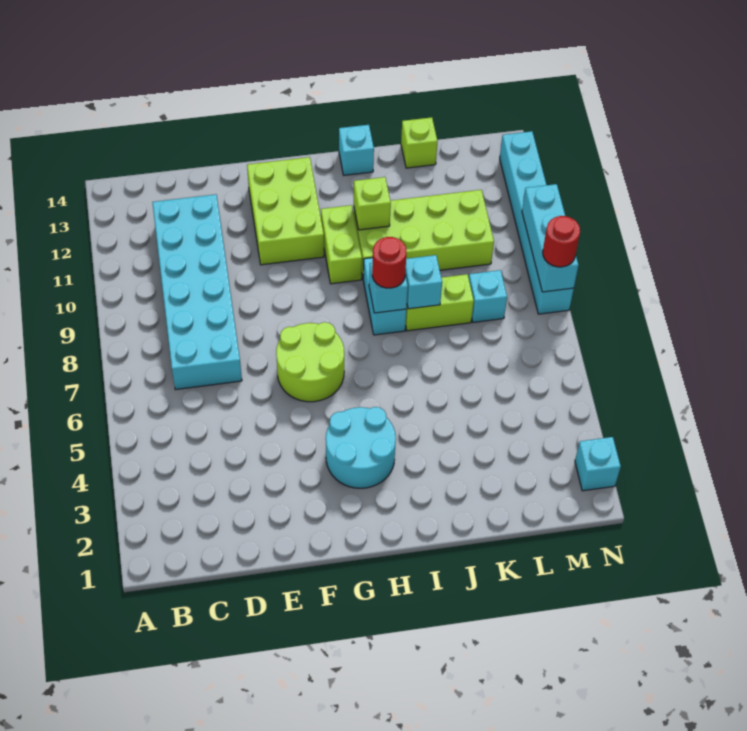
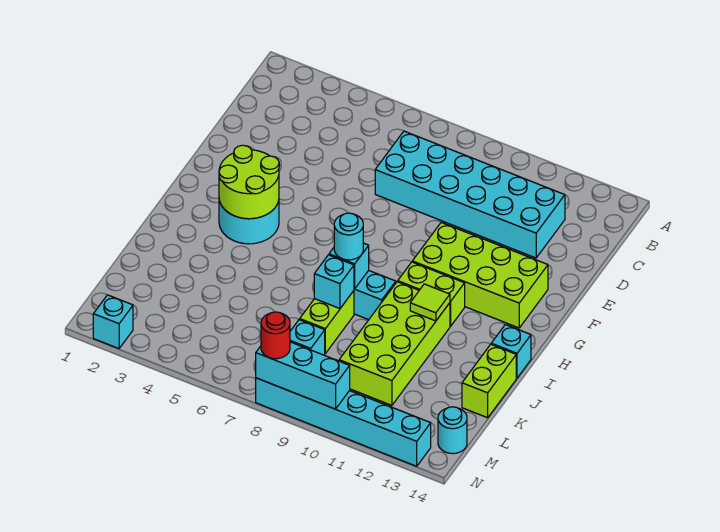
lime 2x2 round brick [276,322,344,402] -> lime 2x2 round brick moved to [219,145,279,219]
lime 2x3 brick [247,157,324,265] -> lime 2x4 brick [412,223,548,328]
red 1x1 round brick [372,237,406,288] -> cyan 1x1 round brick [334,213,363,260]
lime 1x1 brick [354,177,391,230] -> lime 1x1 tile [410,284,450,321]
lime 1x1 brick [401,117,438,168] -> lime 1x2 brick [462,344,516,418]
none -> cyan 1x1 round brick [438,407,467,454]

